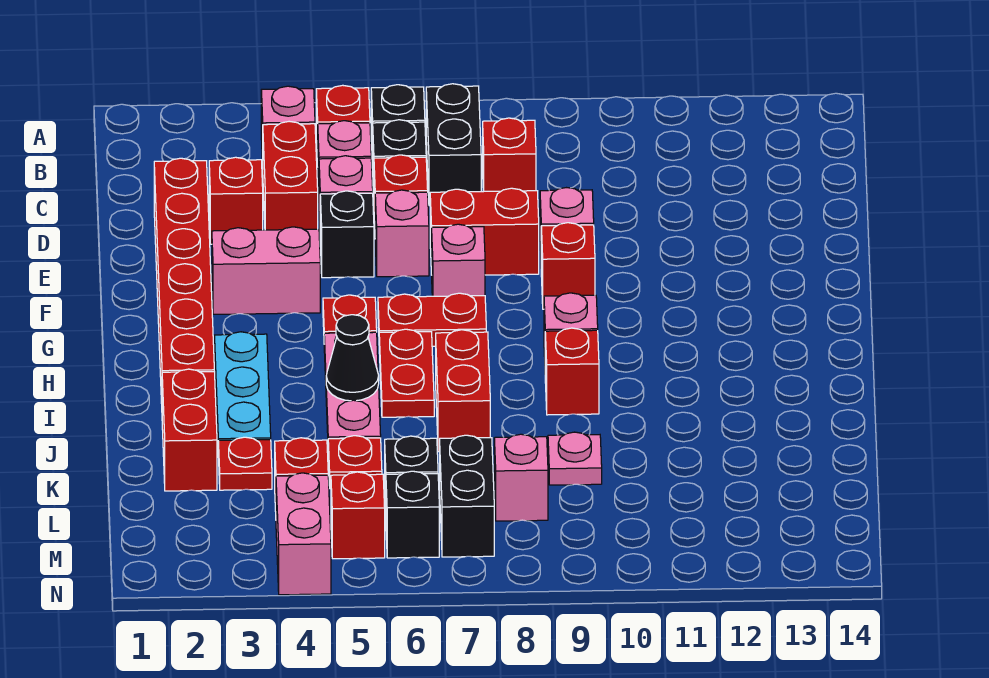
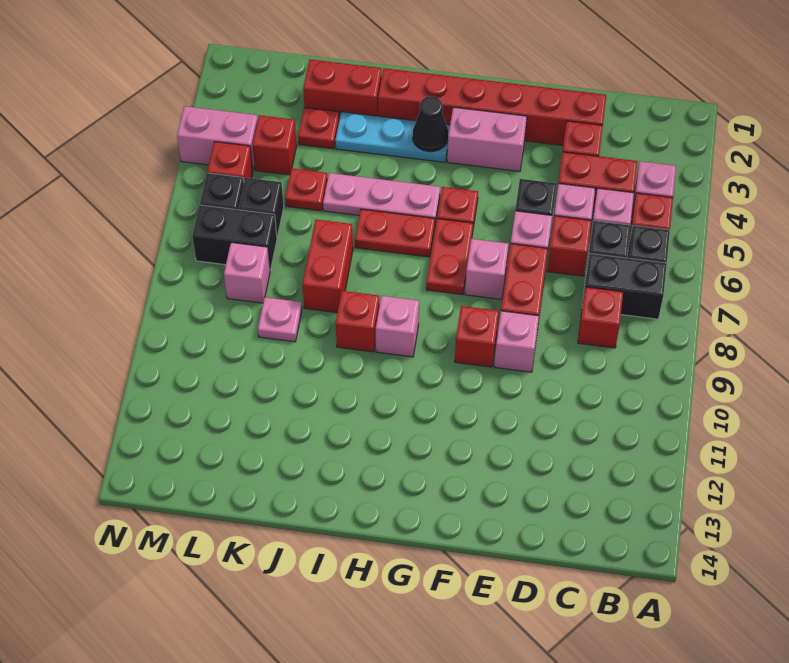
pink 1x2 brick [212,227,320,314] -> pink 1x2 brick turned to [447,107,527,171]
black 1x1 cone [326,315,379,401] -> black 1x1 cone moved to [413,96,448,152]
red 1x2 brick [436,330,490,452] -> red 1x2 brick turned to [302,220,353,313]

